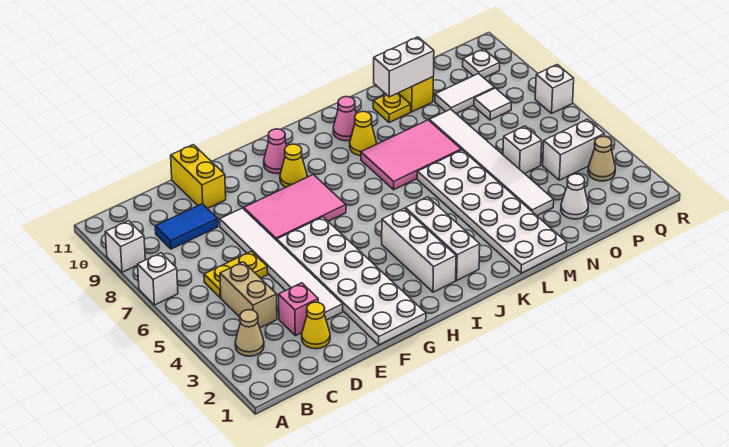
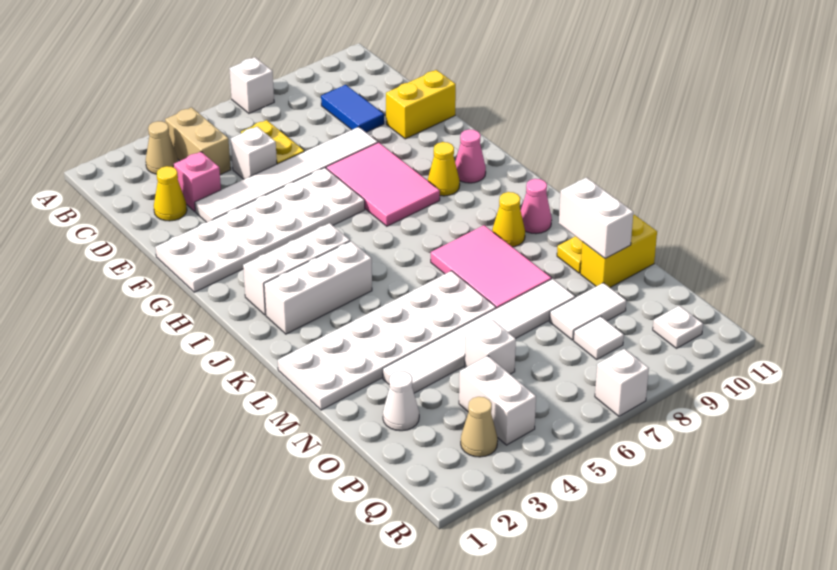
white 1x1 brick [105,221,145,272] -> white 1x1 brick moved to [231,127,277,179]
tan 1x2 brick [220,262,277,328] -> tan 1x2 brick turned to [165,107,231,175]
white 1x2 tile [435,73,495,114] -> white 1x2 tile turned to [549,283,626,340]

